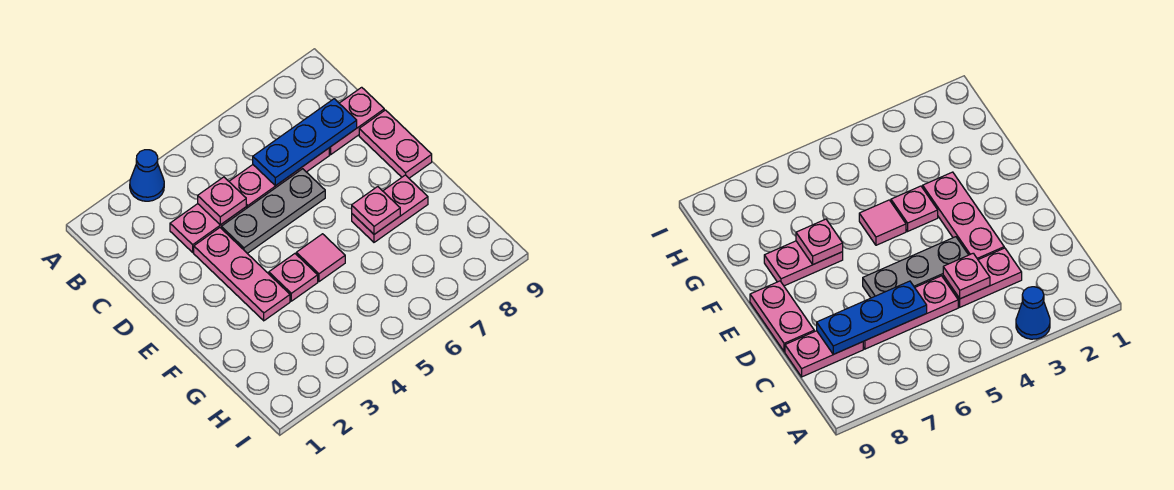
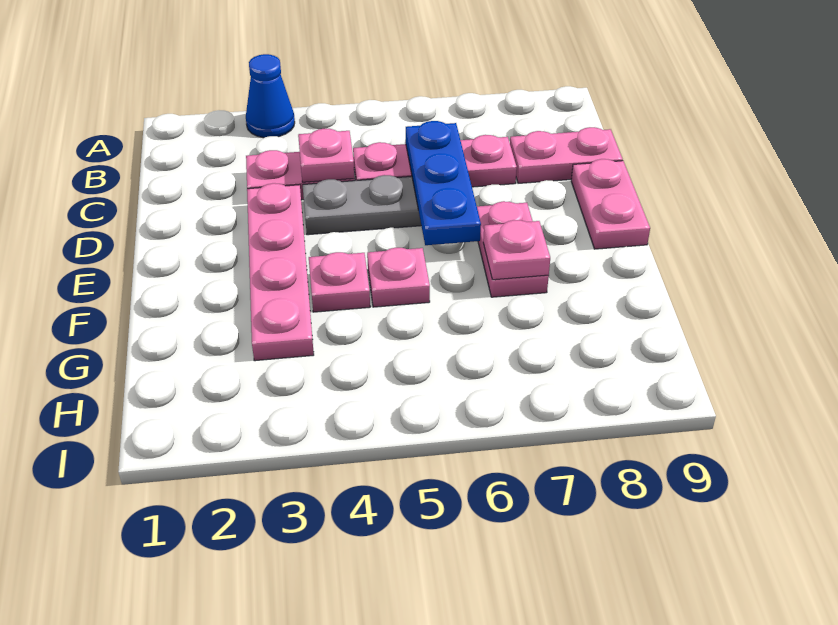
blue 1x3 plate [253,99,357,186] -> blue 1x3 plate turned to [406,121,481,245]
pink 1x3 plate [194,228,290,321] -> pink 1x4 plate [247,183,314,361]
pink 1x1 tile [296,234,345,282] -> pink 1x1 plate [367,248,430,307]
pink 1x2 plate [352,175,428,242] -> pink 1x2 plate turned to [477,201,549,297]

